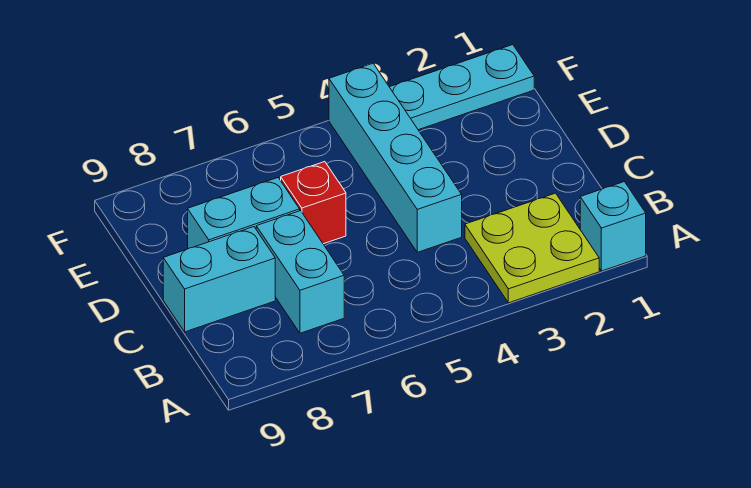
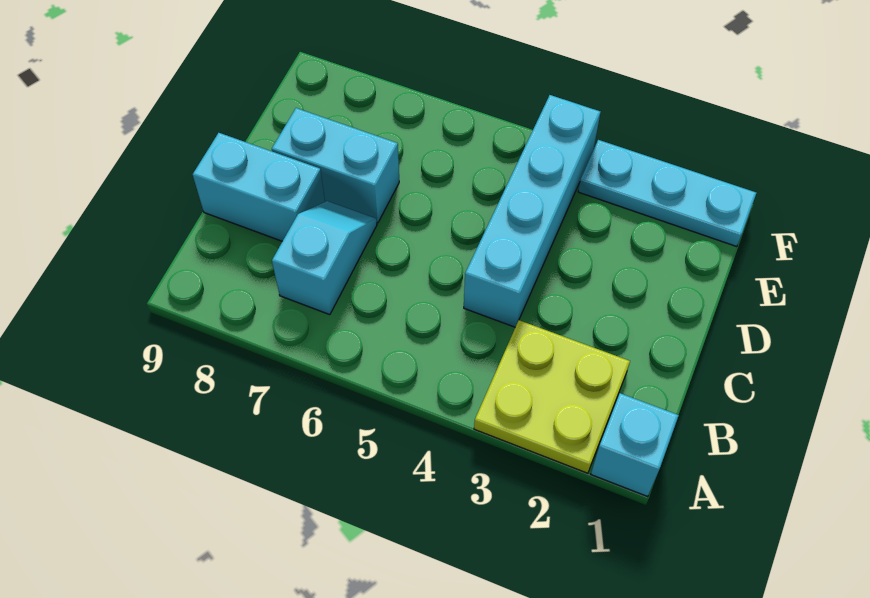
cyan 1x2 brick [256,211,344,333] -> cyan 1x2 slope [272,201,377,315]
red 1x1 brick [281,162,346,244] -> none

